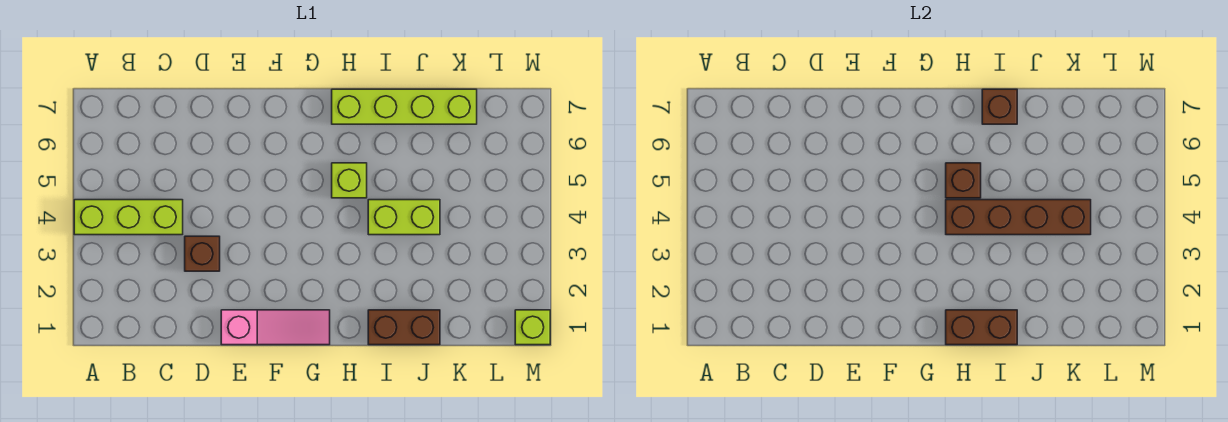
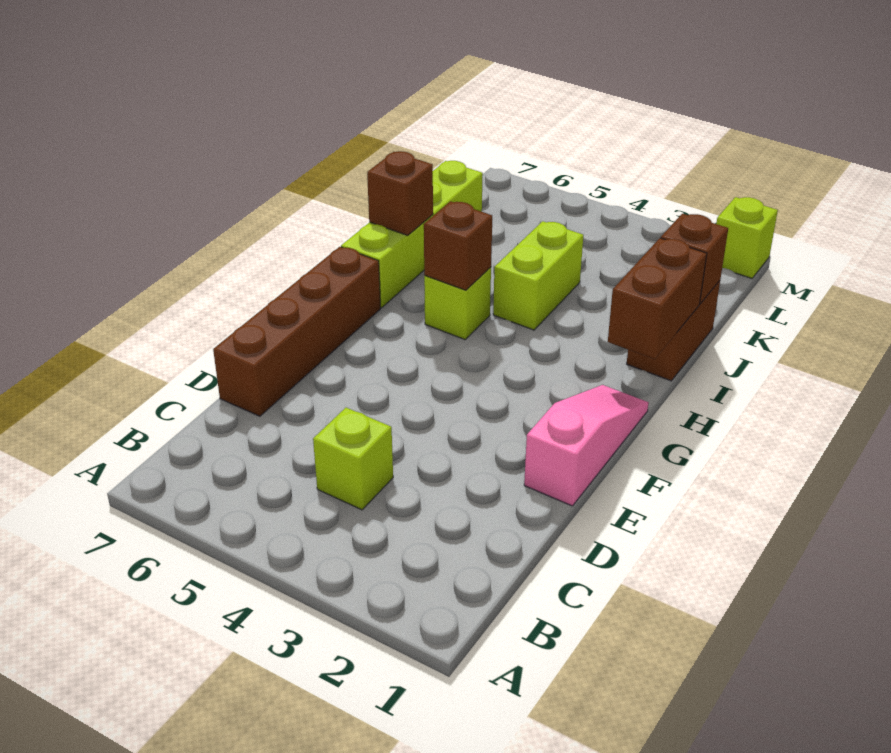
lime 1x3 brick [74,200,183,235] -> lime 1x1 brick [313,408,393,510]
brown 1x1 brick [185,236,220,271] -> brown 1x1 brick moved to [661,214,728,304]
brown 1x4 brick [946,200,1091,235] -> brown 1x4 brick moved to [213,247,380,416]

